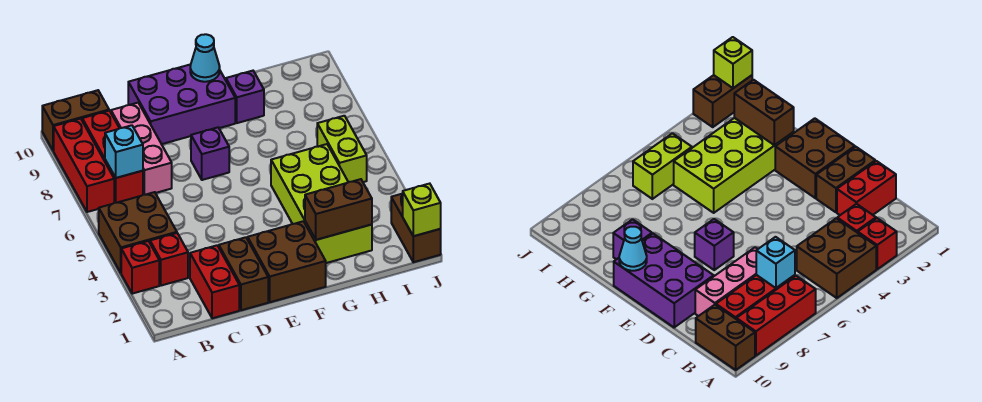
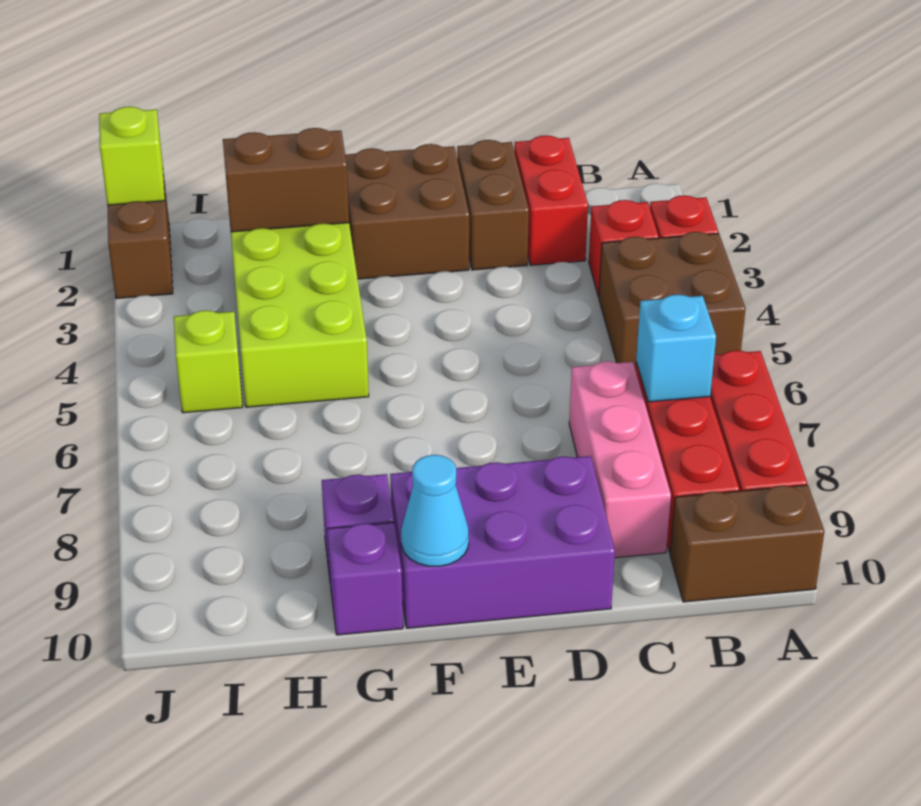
purple 1x1 brick [191,127,229,180] -> purple 1x1 brick moved to [327,523,403,635]
lime 1x2 brick [317,116,367,182] -> lime 1x1 brick [174,310,243,413]

